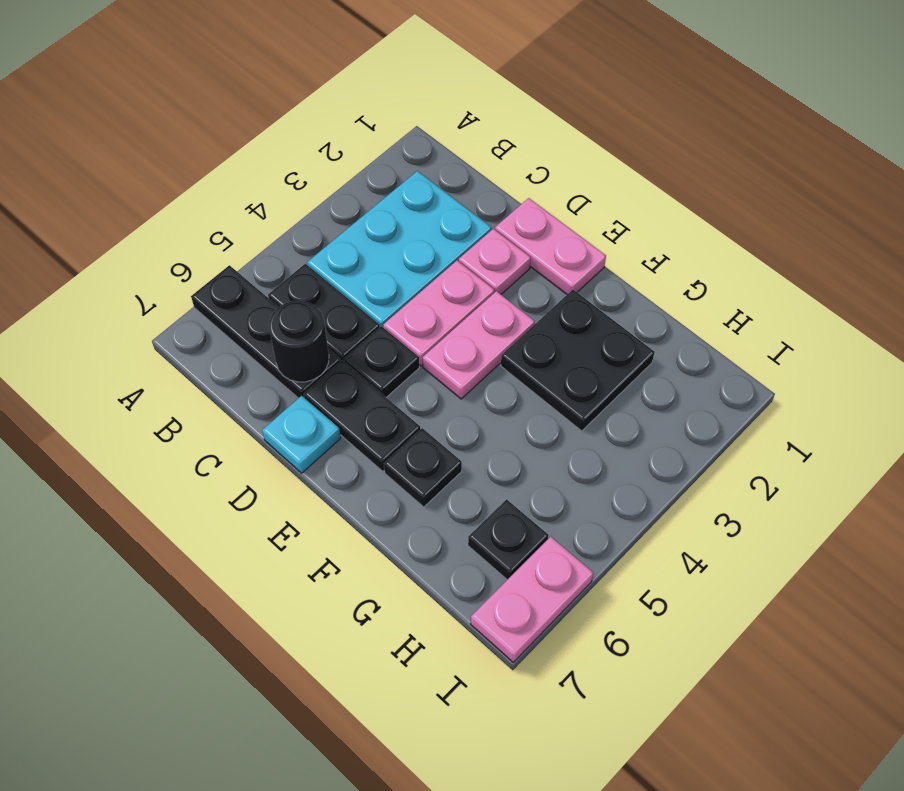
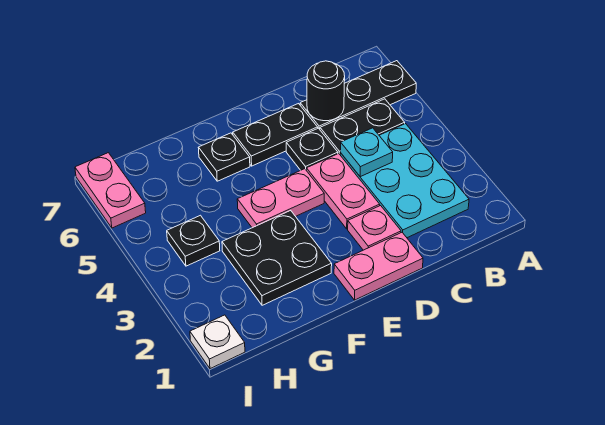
cyan 1x1 plate [262,396,341,473] -> cyan 1x1 plate moved to [340,128,393,177]
pink 1x2 plate [423,291,535,399] -> pink 1x2 plate turned to [237,169,324,228]
black 1x1 plate [468,499,548,580] -> black 1x1 plate moved to [167,215,220,266]
none -> white 1x1 plate [190,315,245,369]

